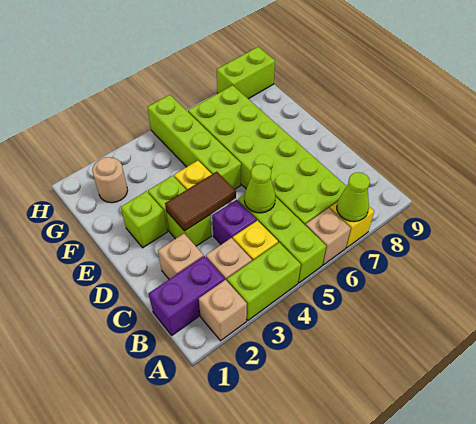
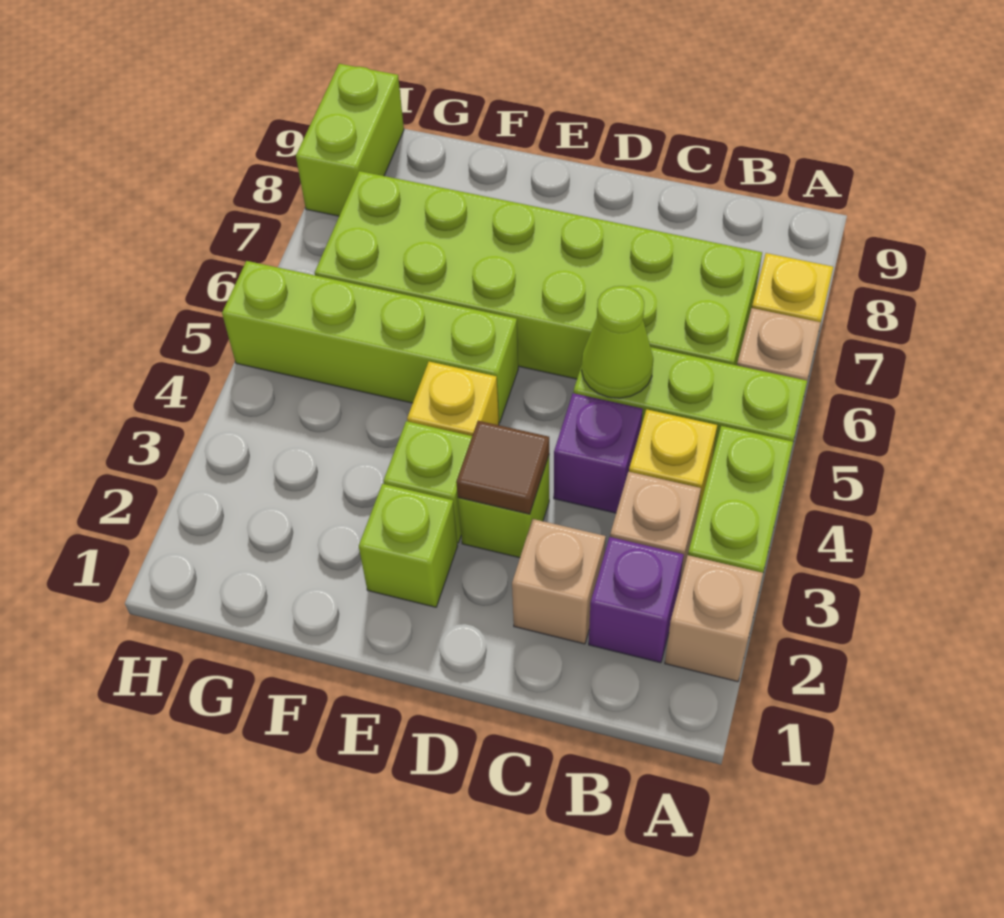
lime 1x1 cone [337,172,370,222] -> none
purple 1x2 brick [149,256,225,335] -> purple 1x1 brick [589,537,684,663]
brown 1x2 tile [165,172,236,231] -> brown 1x1 tile [456,421,549,514]
tan 1x1 round brick [92,157,128,203] -> none

